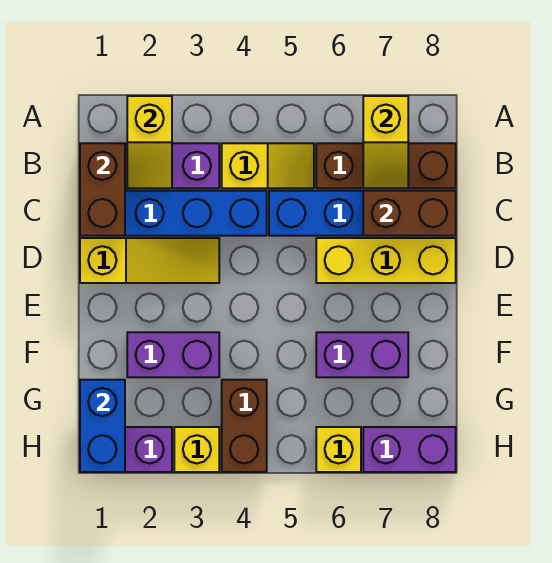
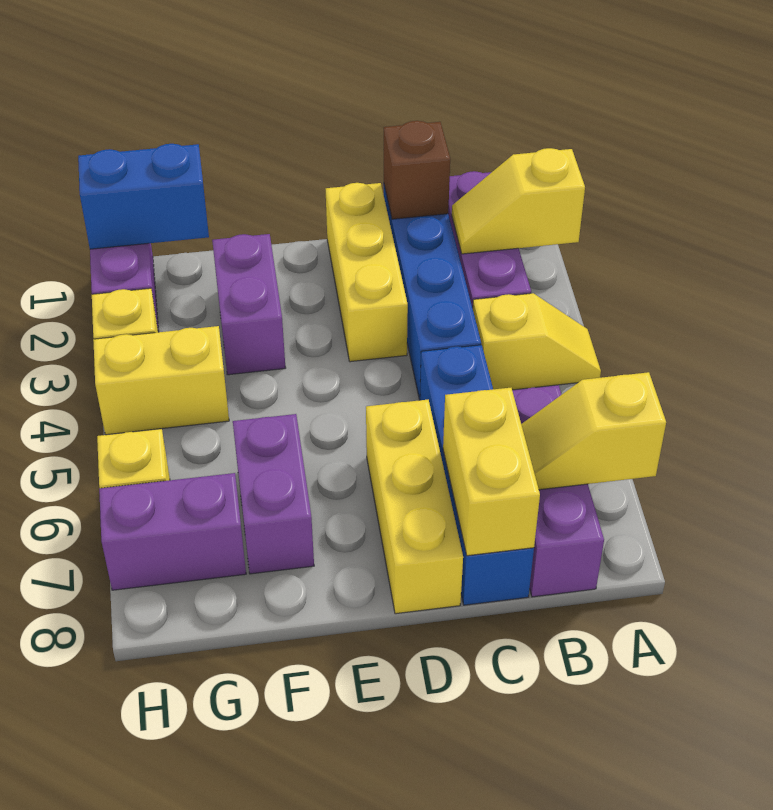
brown 1x2 brick [80,143,125,236] -> brown 1x1 brick [384,121,450,219]
yellow 1x2 slope [222,143,314,188] -> yellow 1x2 slope turned to [473,293,601,390]
brown 1x3 brick [316,143,456,188] -> purple 1x3 brick [512,385,604,597]
brown 1x2 brick [363,191,456,236] -> yellow 1x2 brick [443,388,540,556]
yellow 1x3 slope [80,238,219,283] -> yellow 1x3 brick [326,183,408,362]
brown 1x2 brick [222,380,267,472] -> yellow 1x2 brick [93,326,229,435]
purple 1x2 brick [363,427,456,472] -> purple 1x2 brick turned to [99,473,246,590]

